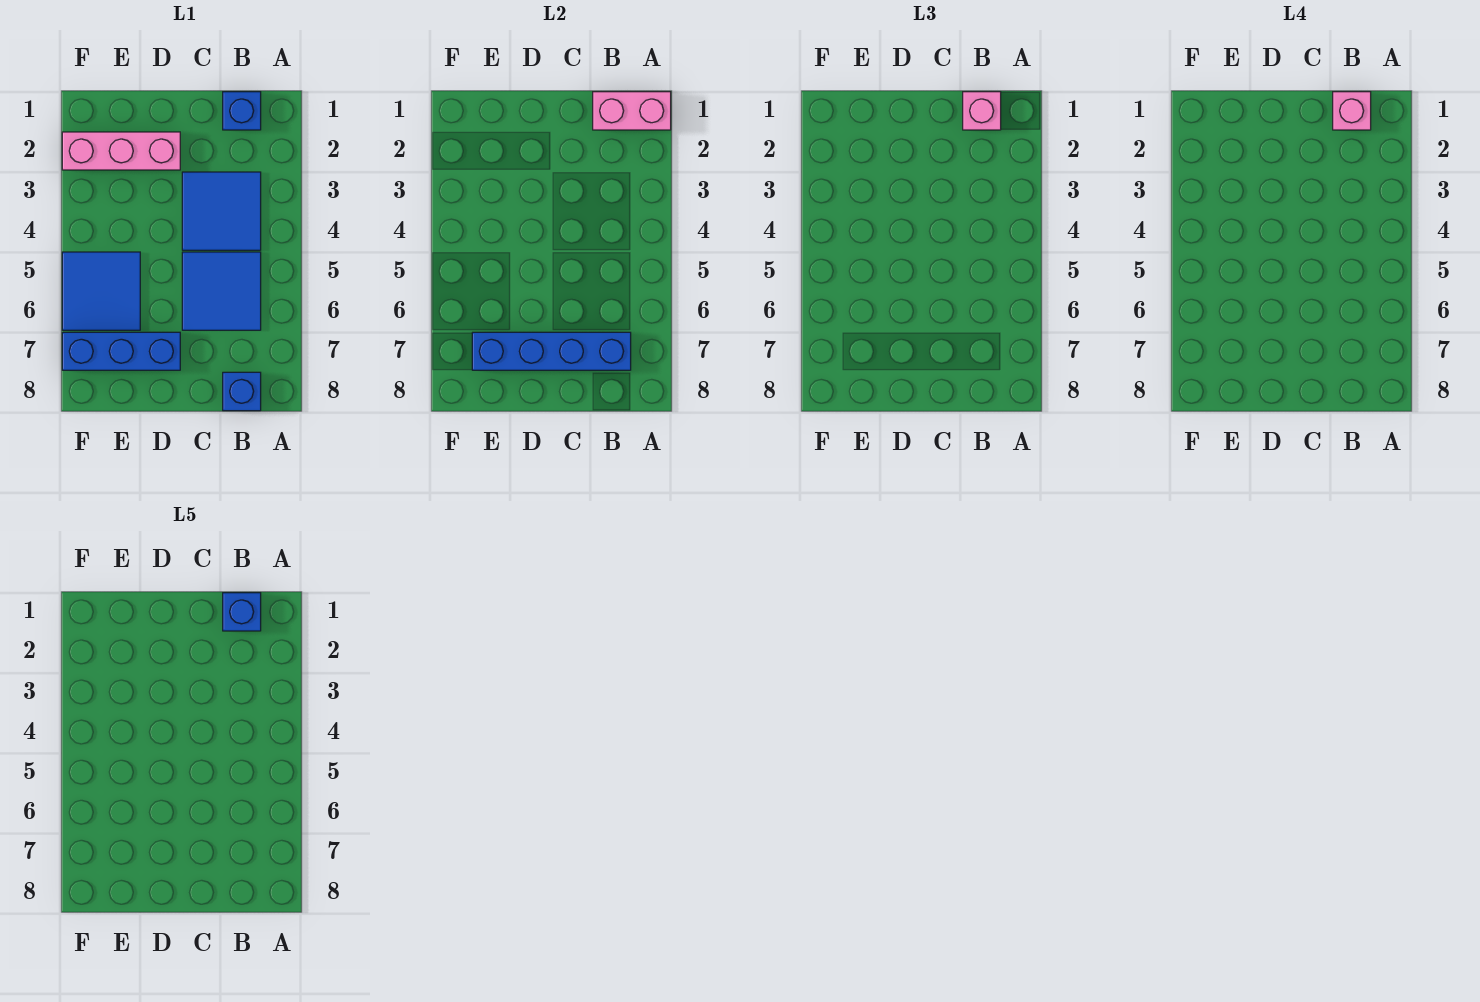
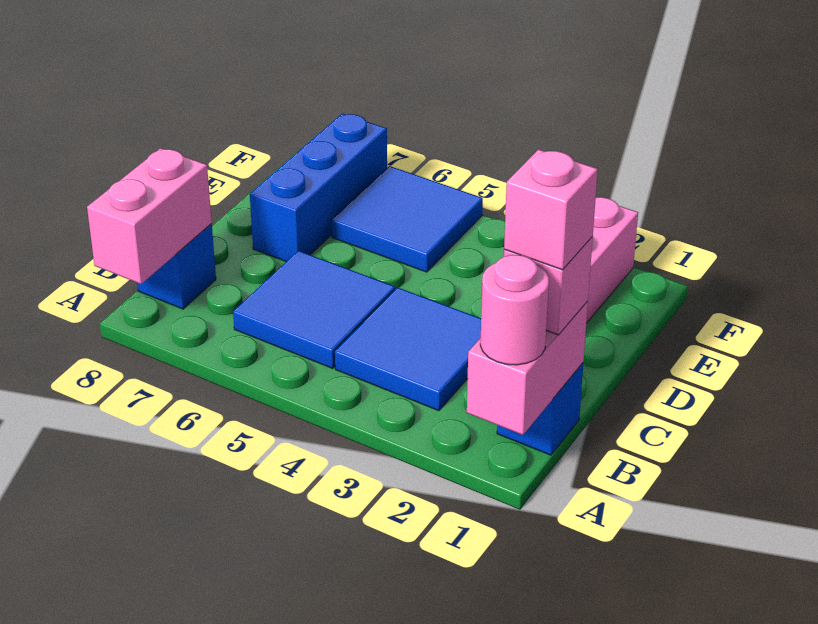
none -> pink 1x1 round brick [480,255,549,365]
none -> pink 1x2 brick [87,148,212,284]
blue 1x1 brick [223,593,261,631] -> none
blue 1x4 brick [472,332,631,370] -> none

